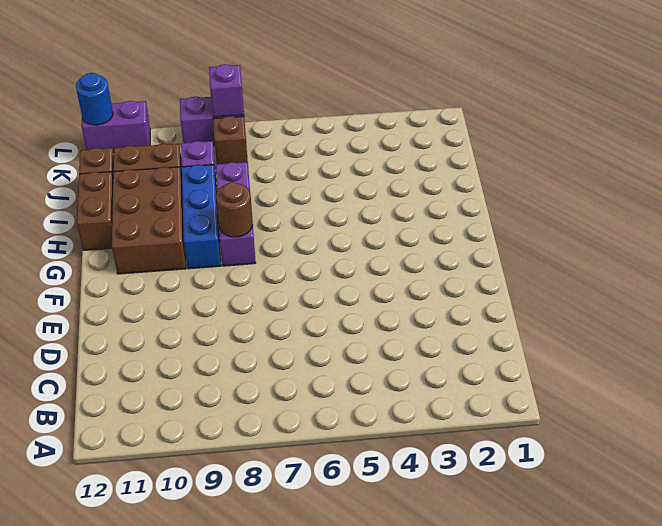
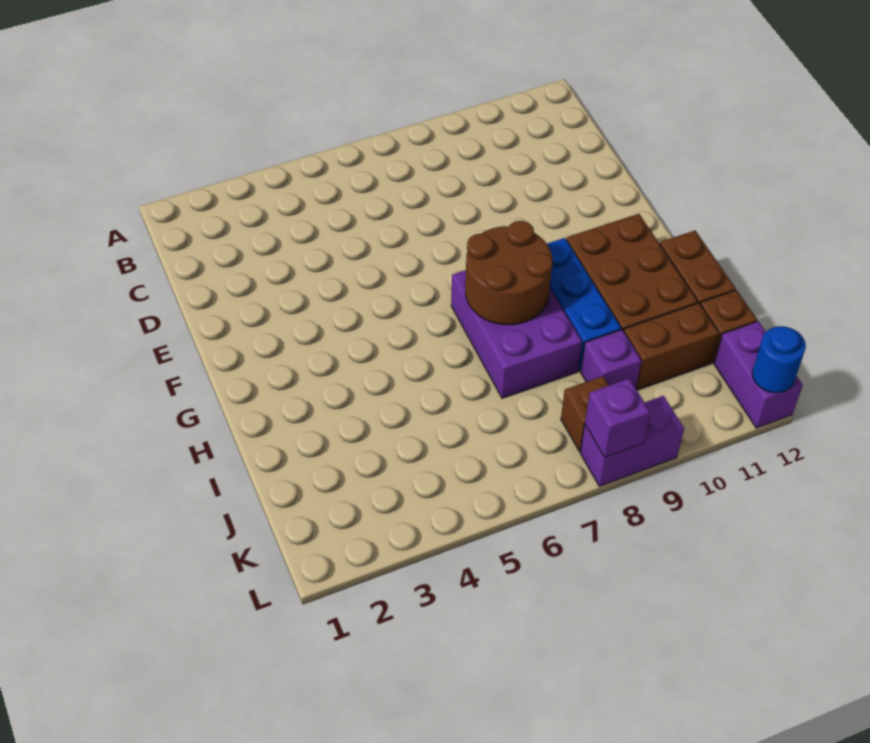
purple 1x3 brick [216,162,256,266] -> purple 2x3 brick [451,270,582,398]
brown 1x1 round brick [216,182,253,237] -> brown 2x2 round brick [465,221,553,325]
purple 1x2 brick [82,101,150,153] -> purple 1x2 brick turned to [714,321,803,428]

